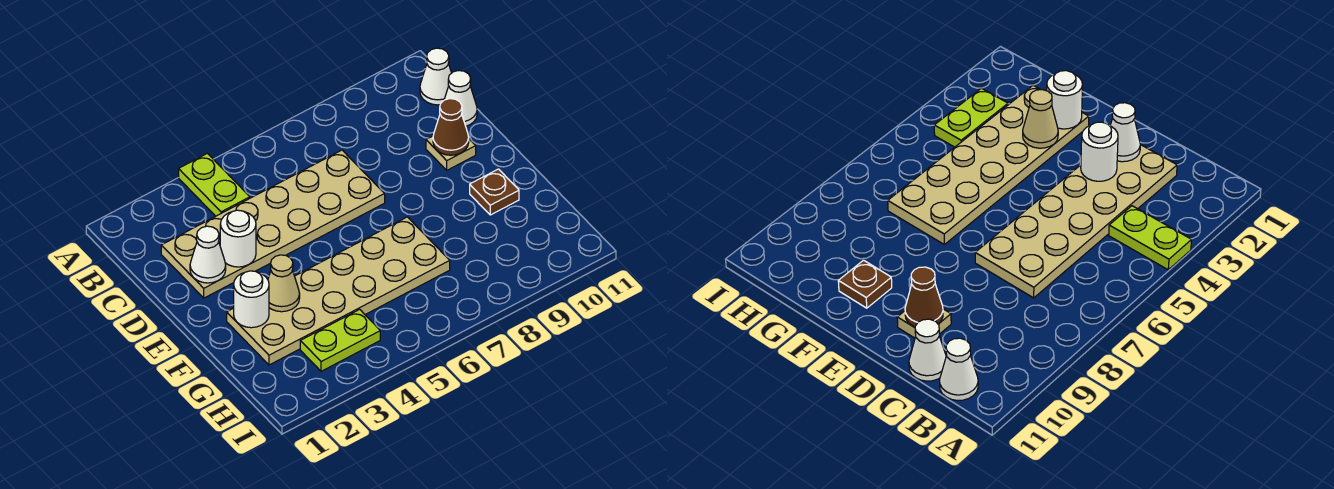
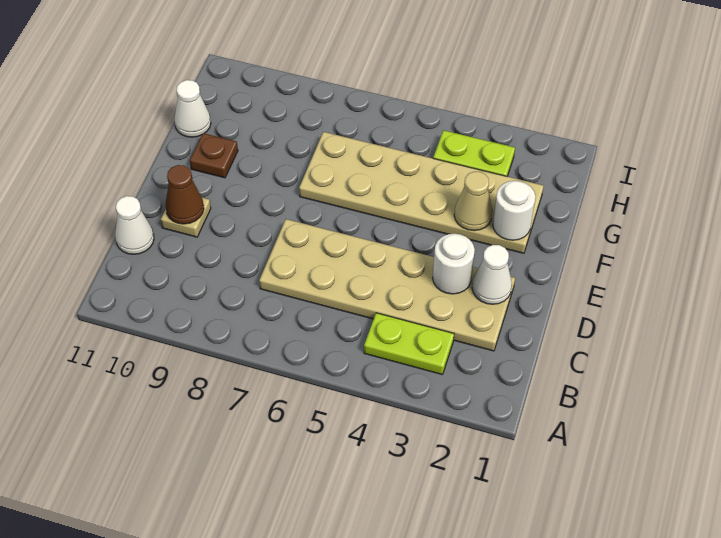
lime 1x2 plate [179,153,250,216] -> lime 1x2 plate turned to [364,313,454,375]
white 1x1 cone [420,48,451,105] -> white 1x1 cone moved to [175,80,211,137]

